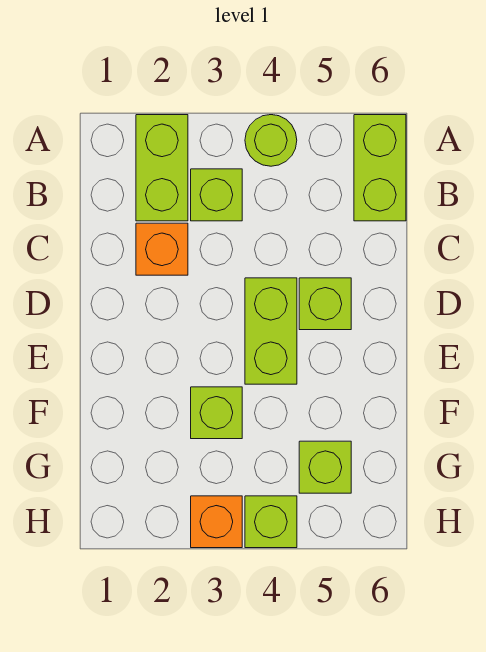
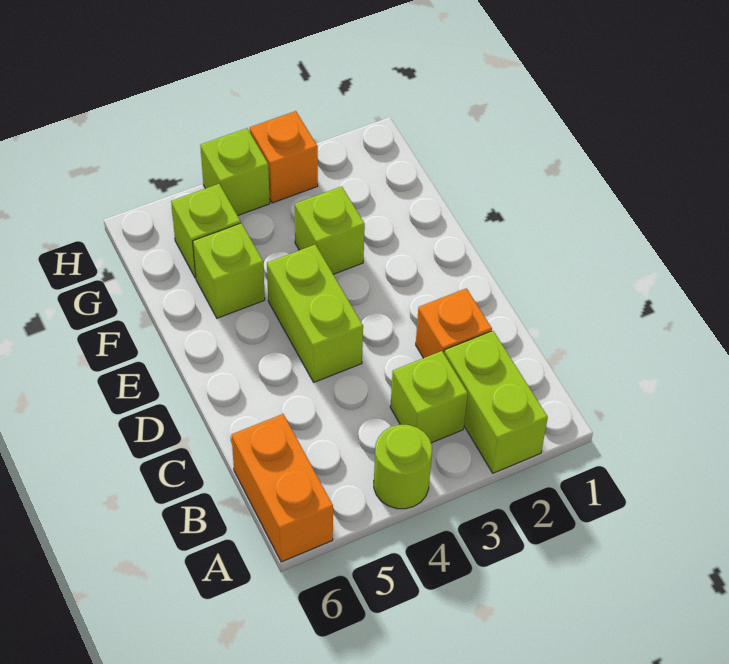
lime 1x2 brick [354,115,406,221] -> orange 1x2 brick [231,414,333,562]
lime 1x1 brick [299,278,351,330] -> lime 1x1 brick moved to [193,223,265,318]

